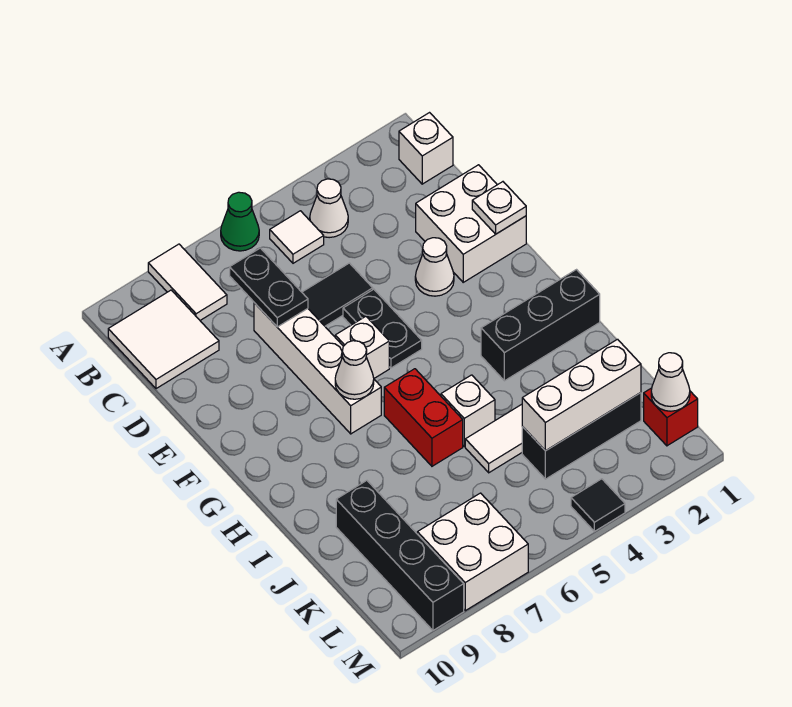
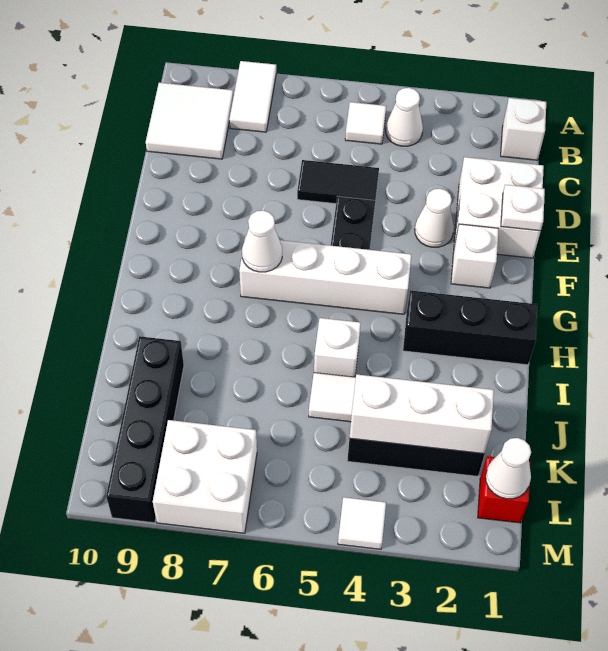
green 1x1 cone [221,192,259,251] -> none
black 1x2 plate [230,248,308,327] -> none
white 1x4 brick [254,303,381,434] -> white 1x4 brick turned to [239,236,411,314]
white 1x1 brick [335,316,389,378] -> white 1x1 brick moved to [451,224,499,288]
red 1x2 brick [384,369,463,466] -> none
black 1x1 tile [571,479,625,531] -> white 1x1 tile [338,497,386,549]

